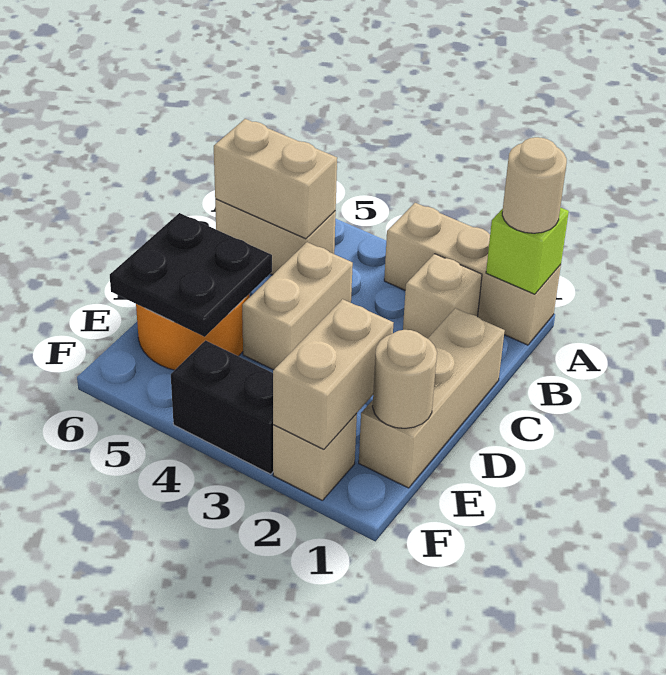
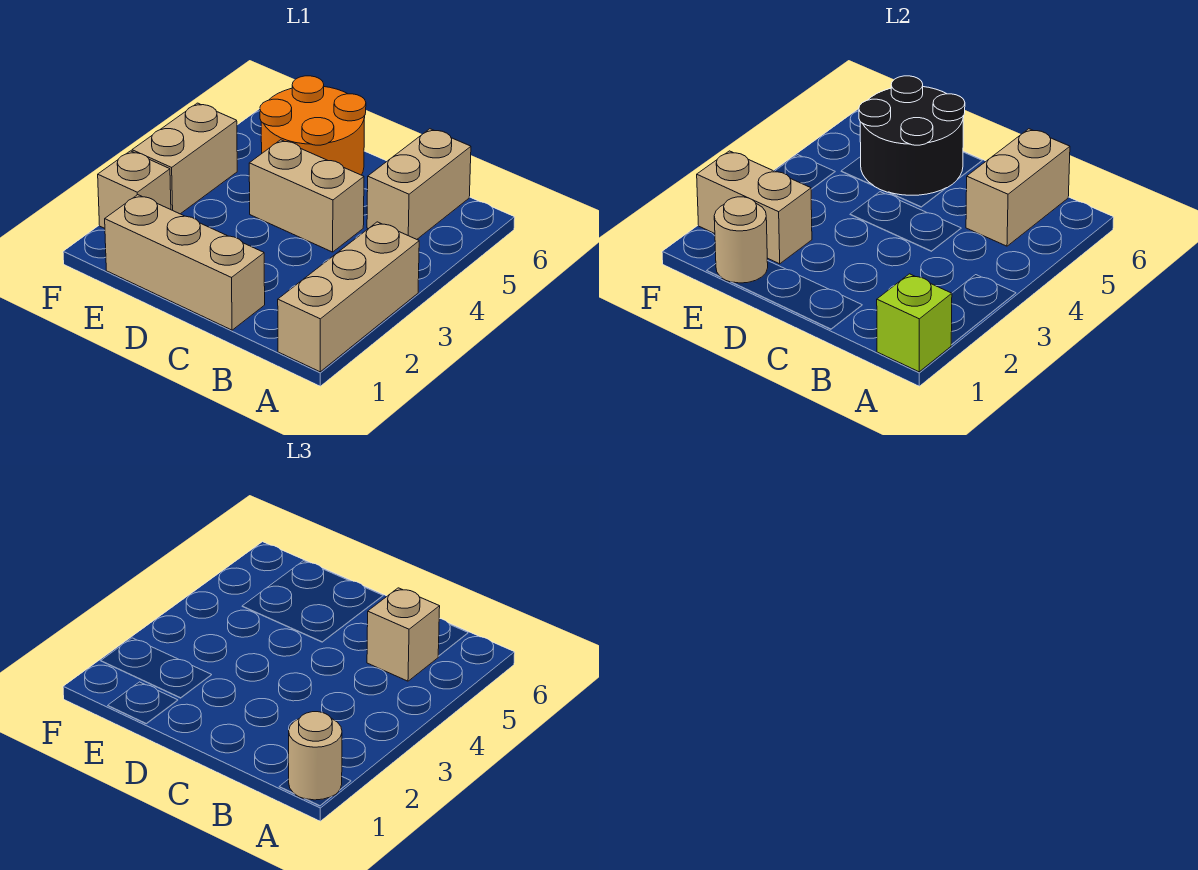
tan 1x1 brick [403,254,482,339] -> tan 1x1 brick moved to [367,588,440,681]
black 2x2 plate [110,213,272,337] -> black 2x2 round brick [859,76,965,195]
black 1x2 brick [171,340,273,474] -> tan 1x2 brick [132,103,237,214]

